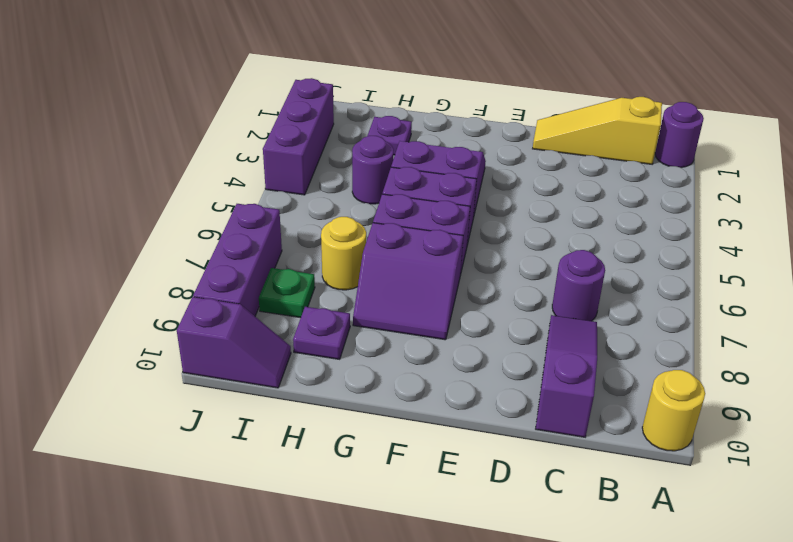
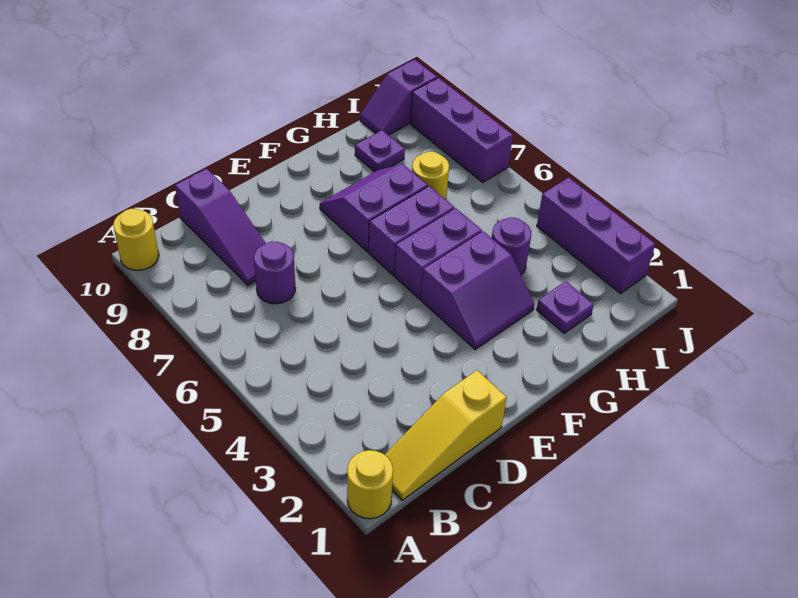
purple 1x1 round brick [655,102,704,168] -> yellow 1x1 round brick [347,450,393,519]
yellow 1x3 slope [533,97,662,164] -> yellow 1x3 slope turned to [385,370,507,500]
green 1x1 plate [259,268,315,318] -> none

